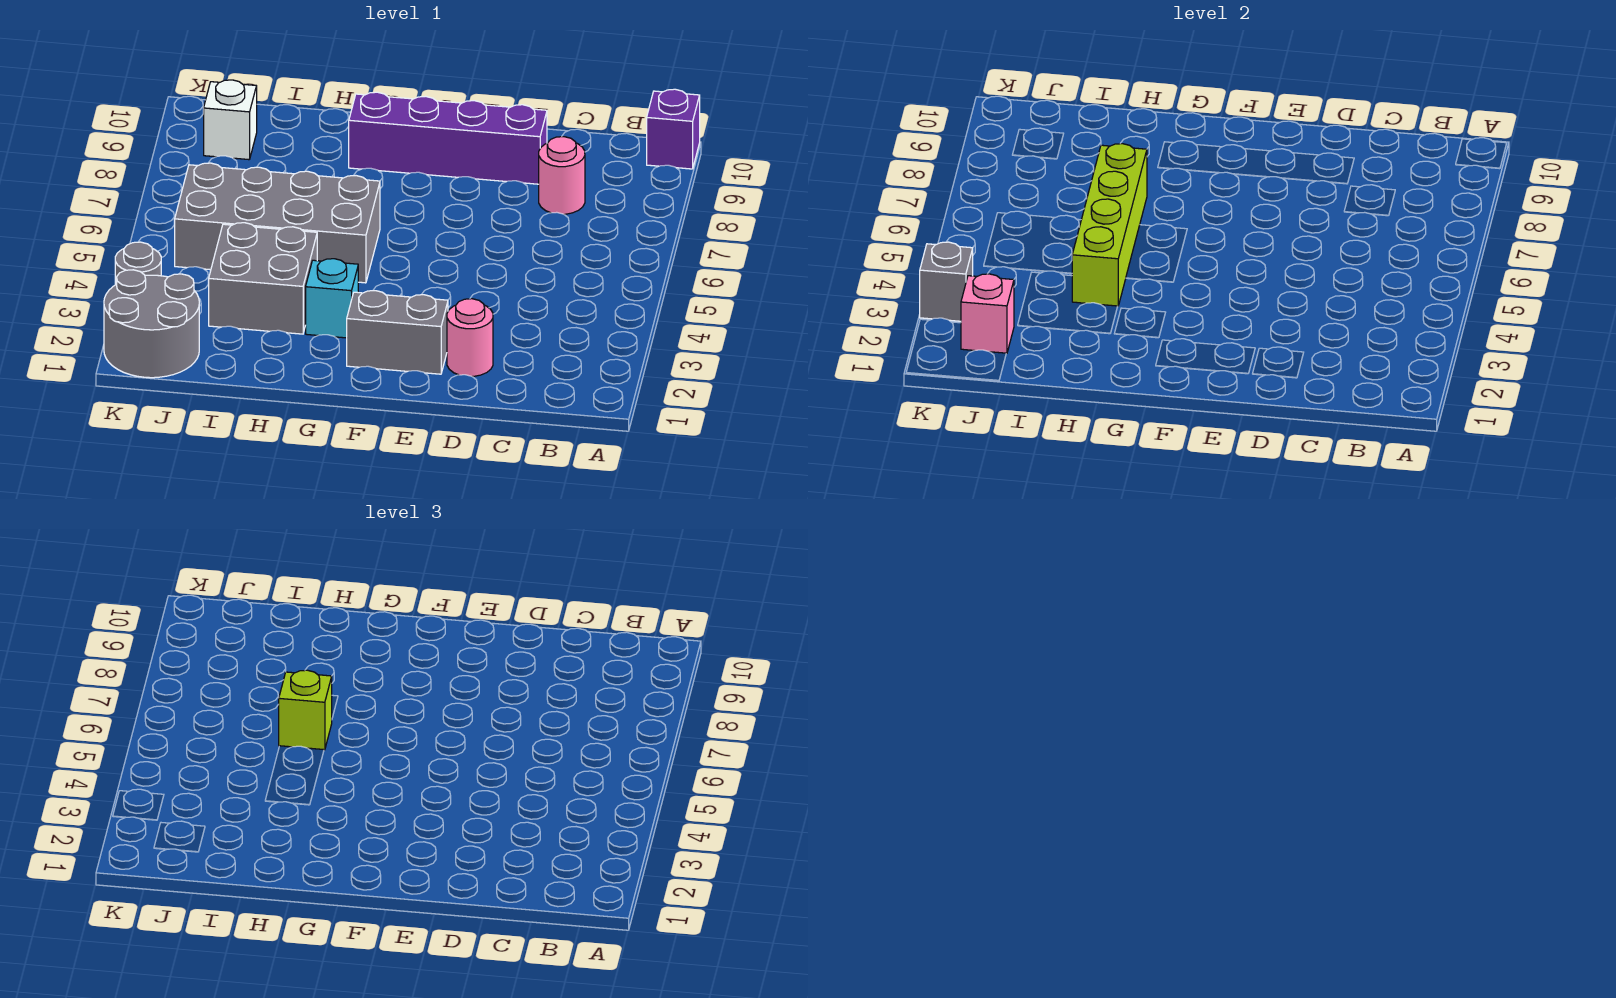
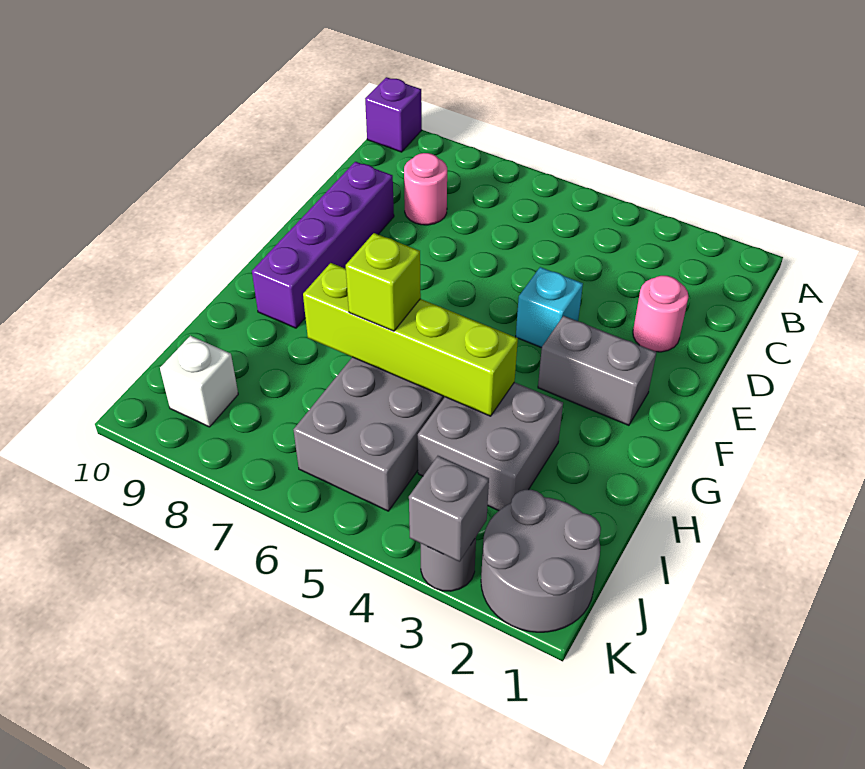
grey 1x2 brick [347,291,448,374] -> grey 1x2 brick turned to [538,316,656,425]
cyan 1x1 brick [306,259,358,338] -> cyan 1x1 brick moved to [516,267,583,348]
pink 1x1 brick [961,274,1014,354] -> none

